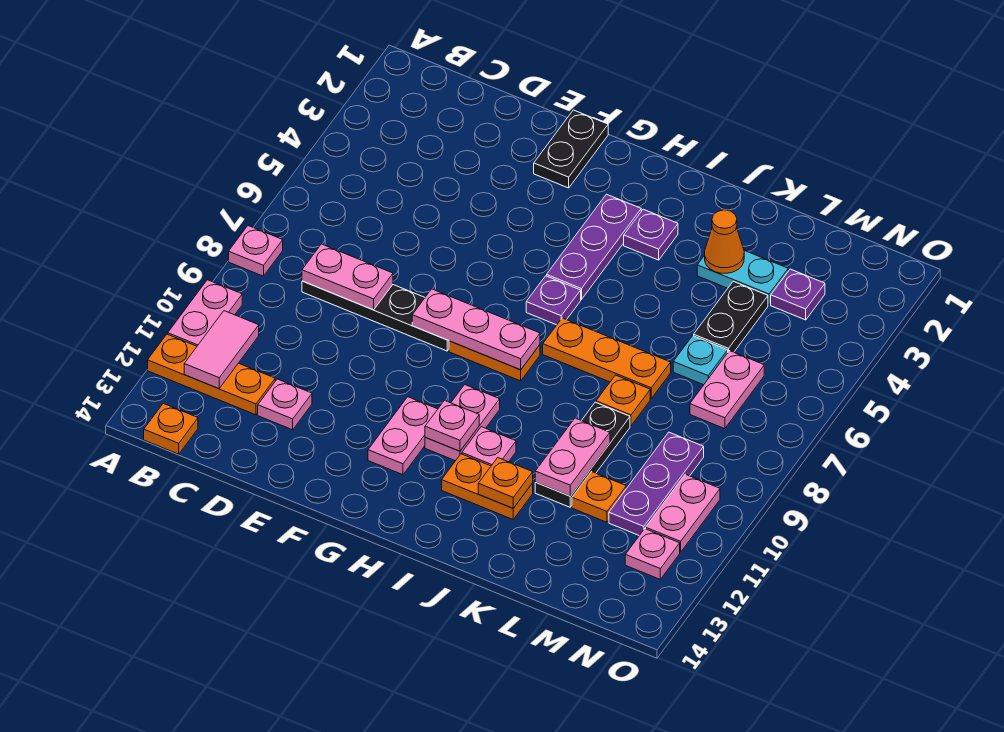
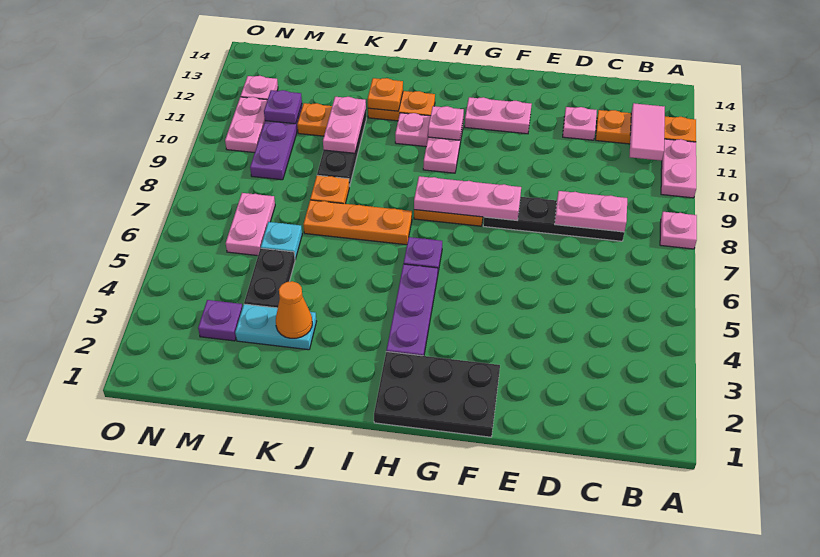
orange 1x1 plate [144,404,198,454] -> none
black 1x2 plate [534,110,608,188] -> black 2x3 plate [374,352,500,437]
pink 1x2 plate [368,397,438,475] -> pink 1x2 plate turned to [465,97,532,134]
purple 1x1 plate [624,209,678,260] -> purple 1x1 plate moved to [264,90,302,124]

